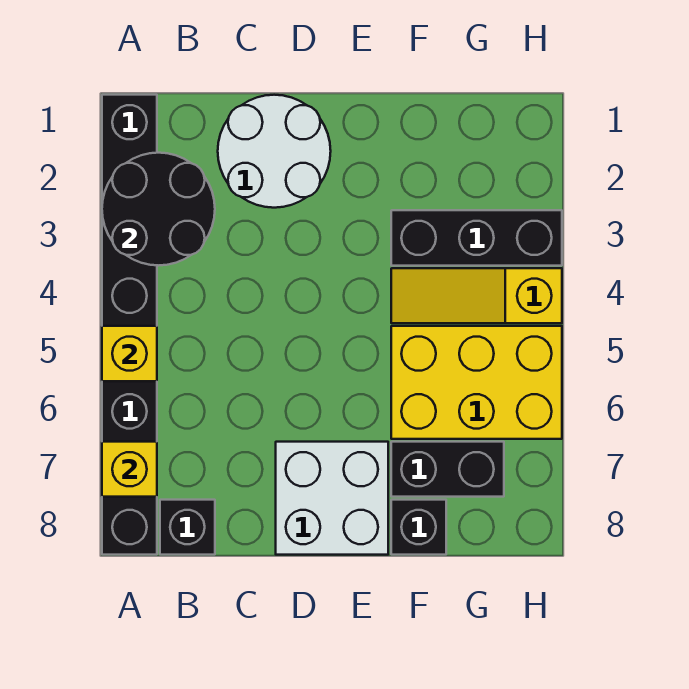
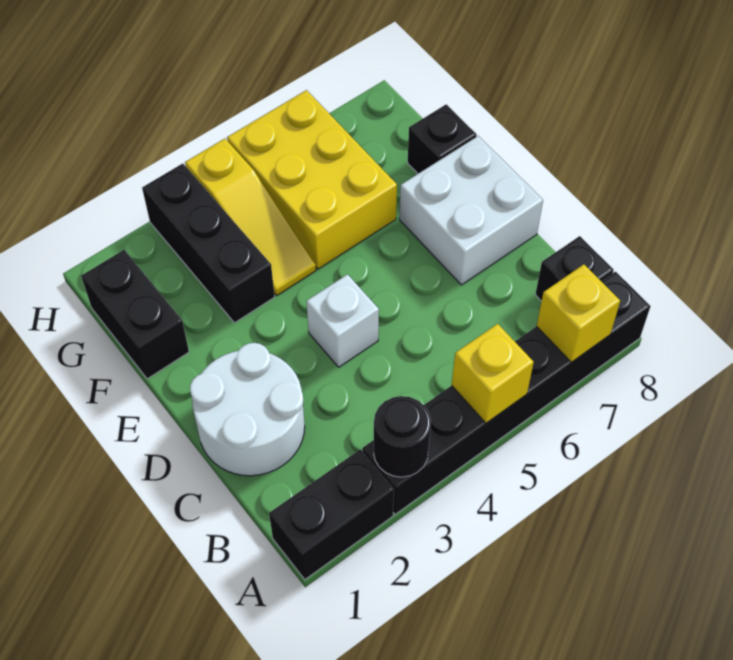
black 2x2 round brick [102,153,215,265] -> black 1x1 round brick [374,396,431,477]
none -> white 1x1 brick [306,274,379,367]
black 1x2 brick [391,442,504,497] -> black 1x2 brick moved to [81,250,189,379]

